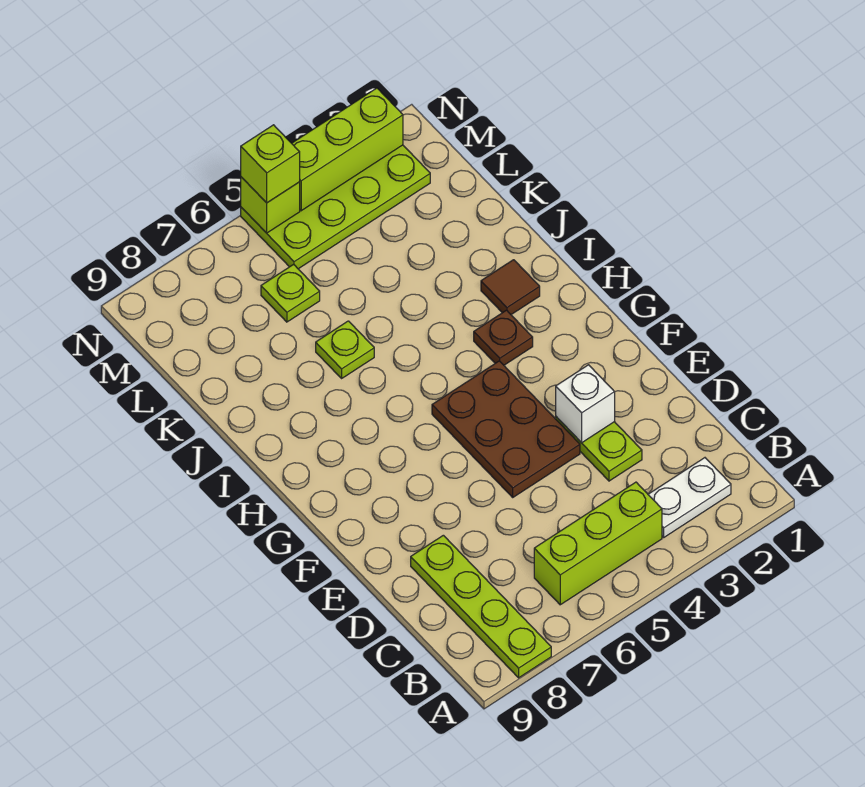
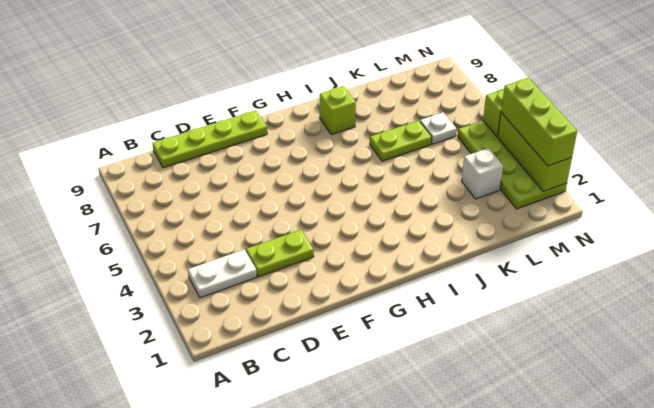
lime 1x4 plate [411,535,551,678] -> lime 1x4 plate moved to [152,110,267,168]
white 1x2 plate [648,458,731,537] -> white 1x2 plate turned to [188,249,257,298]
lime 1x3 brick [534,482,662,605] -> lime 1x3 brick moved to [501,78,577,166]
white 1x1 brick [556,365,615,443] -> white 1x1 brick moved to [461,148,503,199]
brown 2x3 plate [432,361,580,497] -> none
brown 1x1 plate [474,310,533,365] -> none
brown 1x1 tile [481,260,540,315] -> none
lime 1x1 plate [316,321,374,378] -> lime 1x2 plate [370,120,432,161]
lime 1x1 plate [261,264,320,322] -> white 1x1 plate [420,112,456,144]
lime 1x1 brick [241,125,300,203] -> lime 1x1 brick moved to [320,86,356,135]

